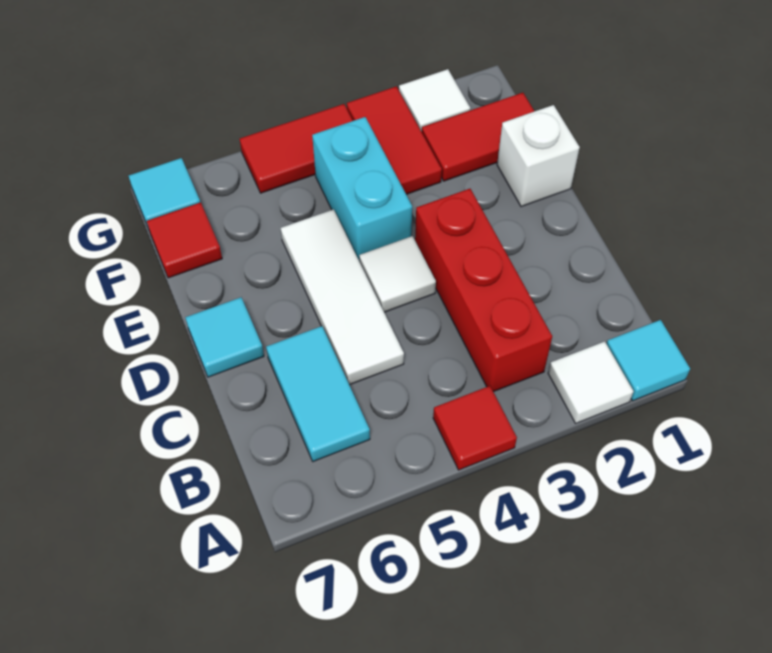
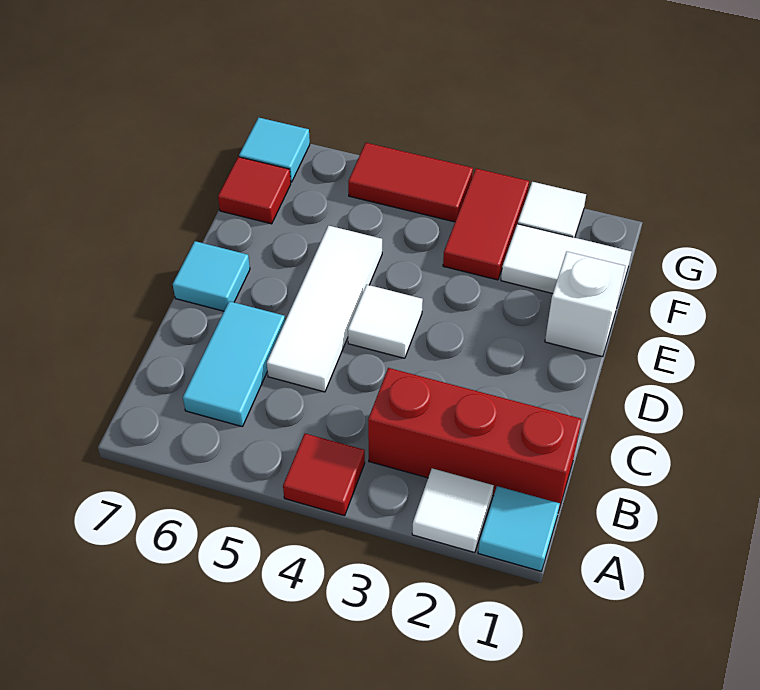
red 1x3 brick [415,189,552,392] -> red 1x3 brick turned to [368,368,582,509]
cyan 1x2 brick [312,117,412,262] -> none
red 1x2 tile [422,93,534,181] -> white 1x2 tile [501,224,632,305]

